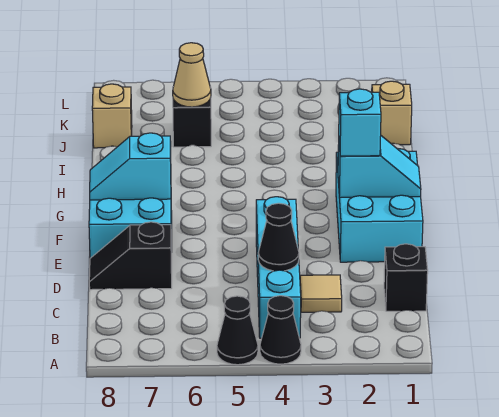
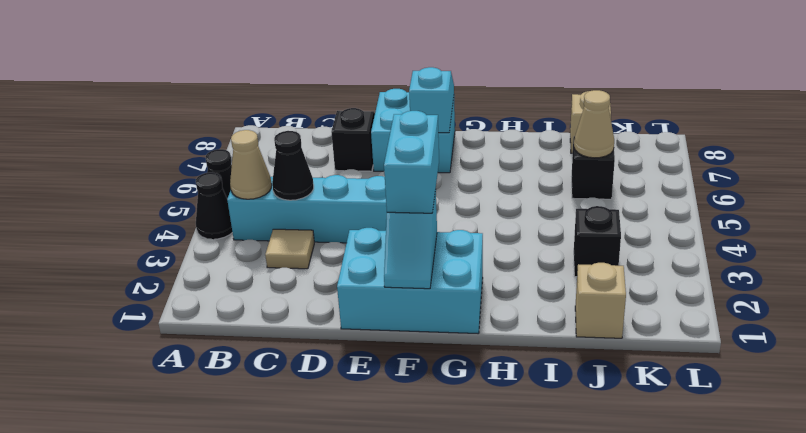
none -> tan 1x1 cone [230,130,272,199]
black 1x1 brick [384,244,428,311] -> black 1x1 brick moved to [574,206,621,277]
cyan 1x1 brick [339,89,381,156] -> cyan 1x2 brick [384,111,439,213]

